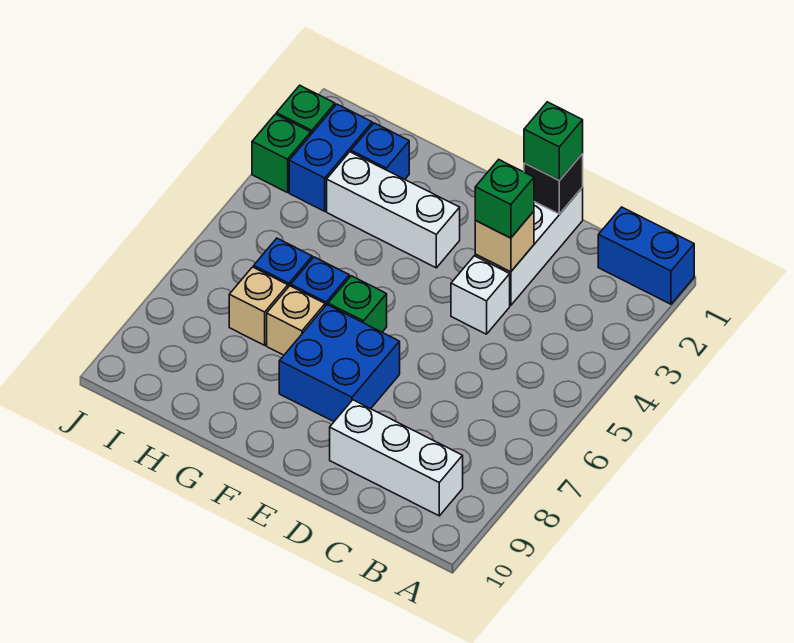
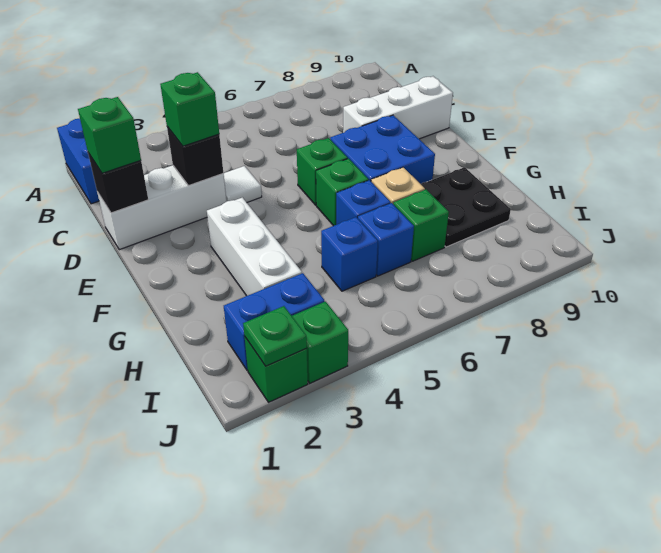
white 1x3 brick [330,400,463,516] -> white 1x3 brick turned to [343,76,453,139]
tan 1x1 brick [475,211,534,272] -> black 1x1 brick [167,127,223,186]
white 1x1 brick [451,256,510,334] -> white 1x1 tile [223,166,262,202]
none -> green 1x1 brick [297,138,348,205]
none -> black 2x2 plate [421,167,511,247]
blue 1x1 brick [351,123,409,179] -> blue 1x1 brick moved to [321,217,378,291]
tan 1x1 brick [229,267,288,345] -> green 1x1 brick [393,190,449,261]
none -> green 1x1 plate [243,306,307,366]

